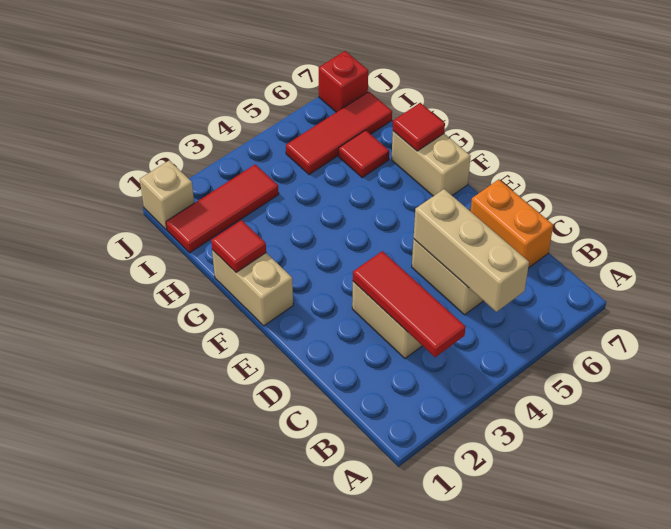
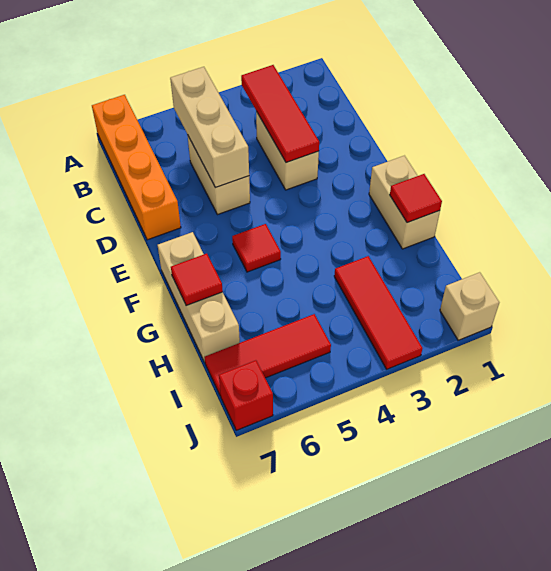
orange 1x2 brick [471,180,553,268] -> orange 1x4 brick [92,95,181,240]
tan 1x2 brick [392,131,471,196] -> tan 1x3 brick [158,232,240,362]
red 1x1 tile [339,130,389,177] -> red 1x1 tile moved to [232,224,281,272]
red 1x3 tile [166,164,279,253] -> red 1x3 tile turned to [334,256,423,369]

